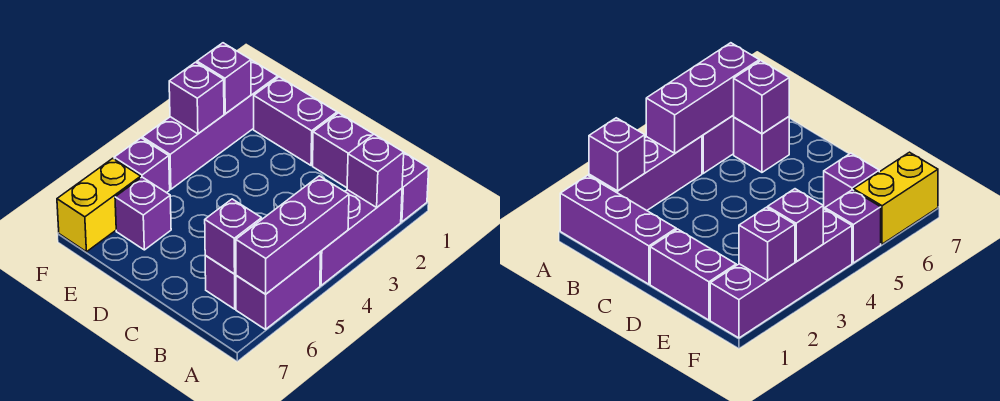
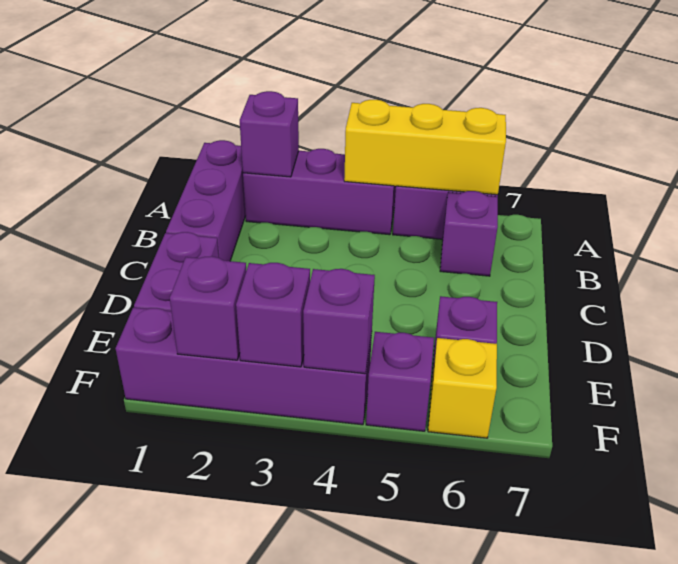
purple 1x3 brick [236,176,349,294] -> yellow 1x3 brick [344,100,506,195]
purple 1x1 brick [205,199,262,274] -> purple 1x1 brick moved to [303,269,375,374]
yellow 1x2 brick [57,158,141,252] -> yellow 1x1 brick [428,338,497,438]

